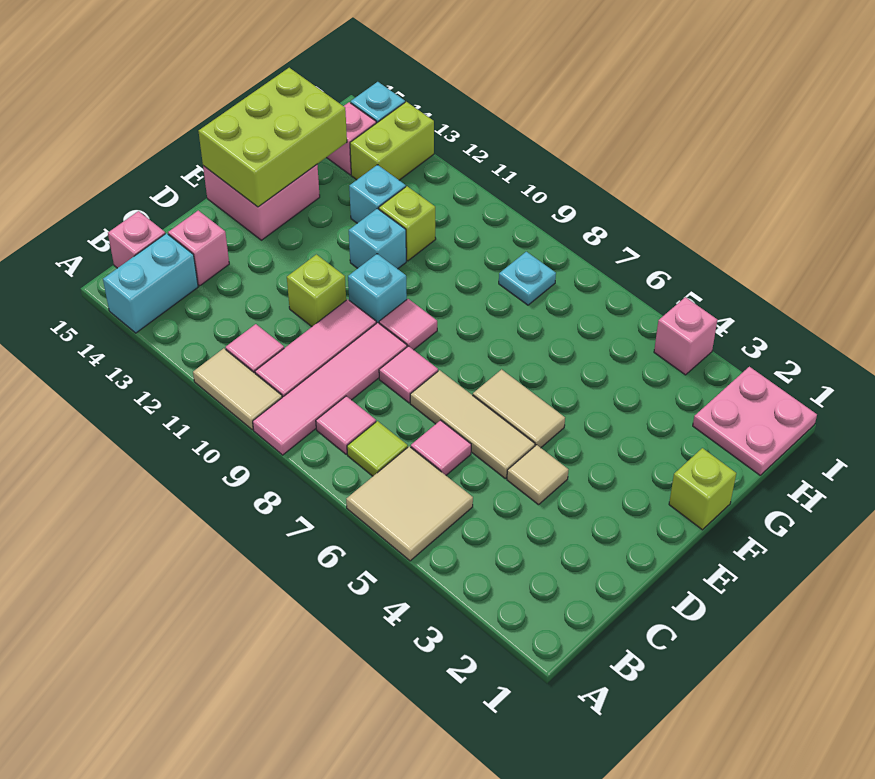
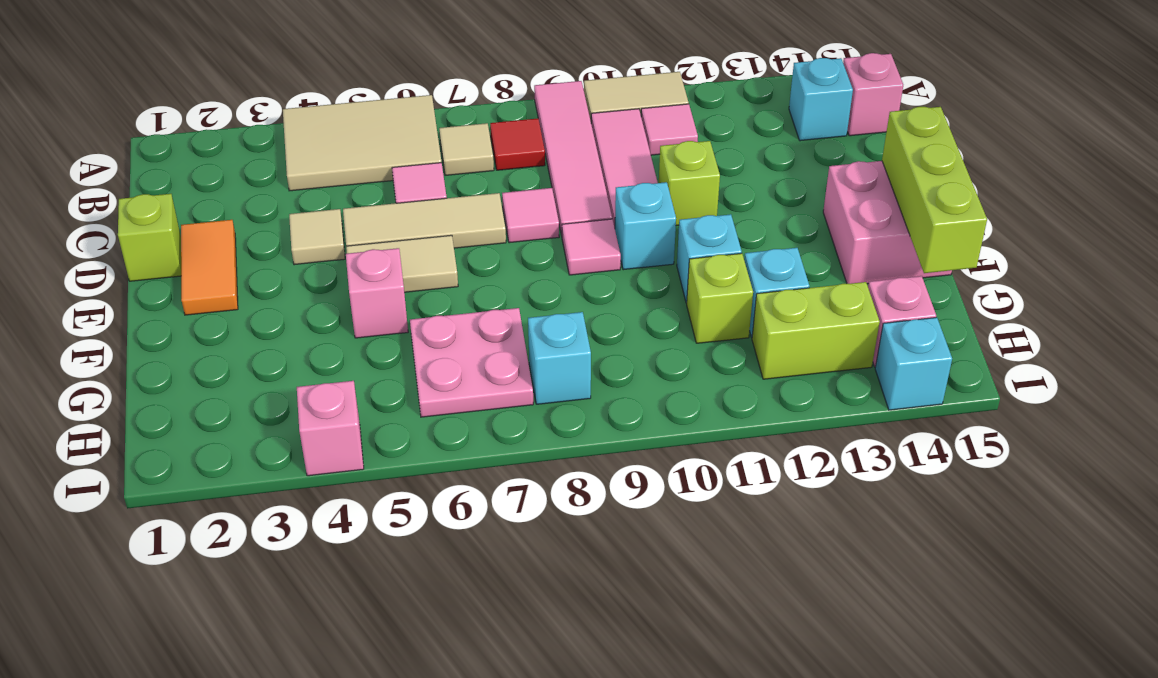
tan 2x2 tile [346,446,473,561] -> tan 2x3 tile [283,95,442,191]
cyan 1x2 brick [103,233,198,333] -> cyan 1x1 brick [789,58,853,141]
lime 1x1 tile [347,421,408,476] -> tan 1x1 tile [439,123,494,175]
pink 1x1 tile [316,396,376,454] -> red 1x1 tile [490,118,545,170]
pink 1x1 brick [168,211,229,286] -> pink 1x1 brick moved to [346,248,408,338]
none -> orange 1x2 tile [181,220,238,315]
lime 2x3 brick [198,68,347,207] -> lime 1x3 brick [882,107,987,273]
lime 1x1 brick [669,448,736,530] -> lime 1x1 brick moved to [118,194,181,281]
pink 2x2 plate [693,367,817,475] -> pink 2x2 plate moved to [410,308,533,417]
cyan 1x1 plate [499,252,556,305] -> cyan 1x1 brick [528,312,591,404]
lime 1x2 brick [350,102,434,180] -> lime 1x2 brick turned to [752,282,880,379]

